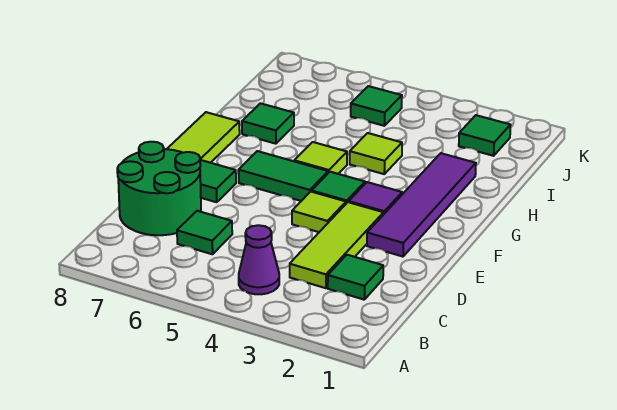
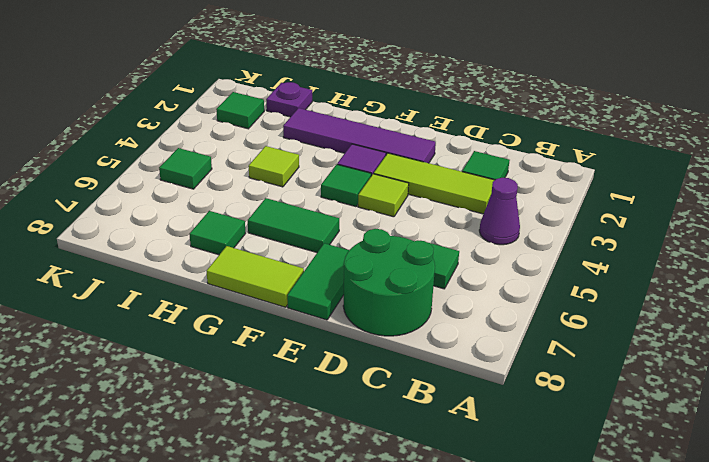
green 1x2 tile [238,151,328,201] -> green 1x2 tile turned to [248,198,339,252]
lime 1x1 tile [294,142,347,174] -> none
none -> purple 1x1 plate [266,82,312,117]

